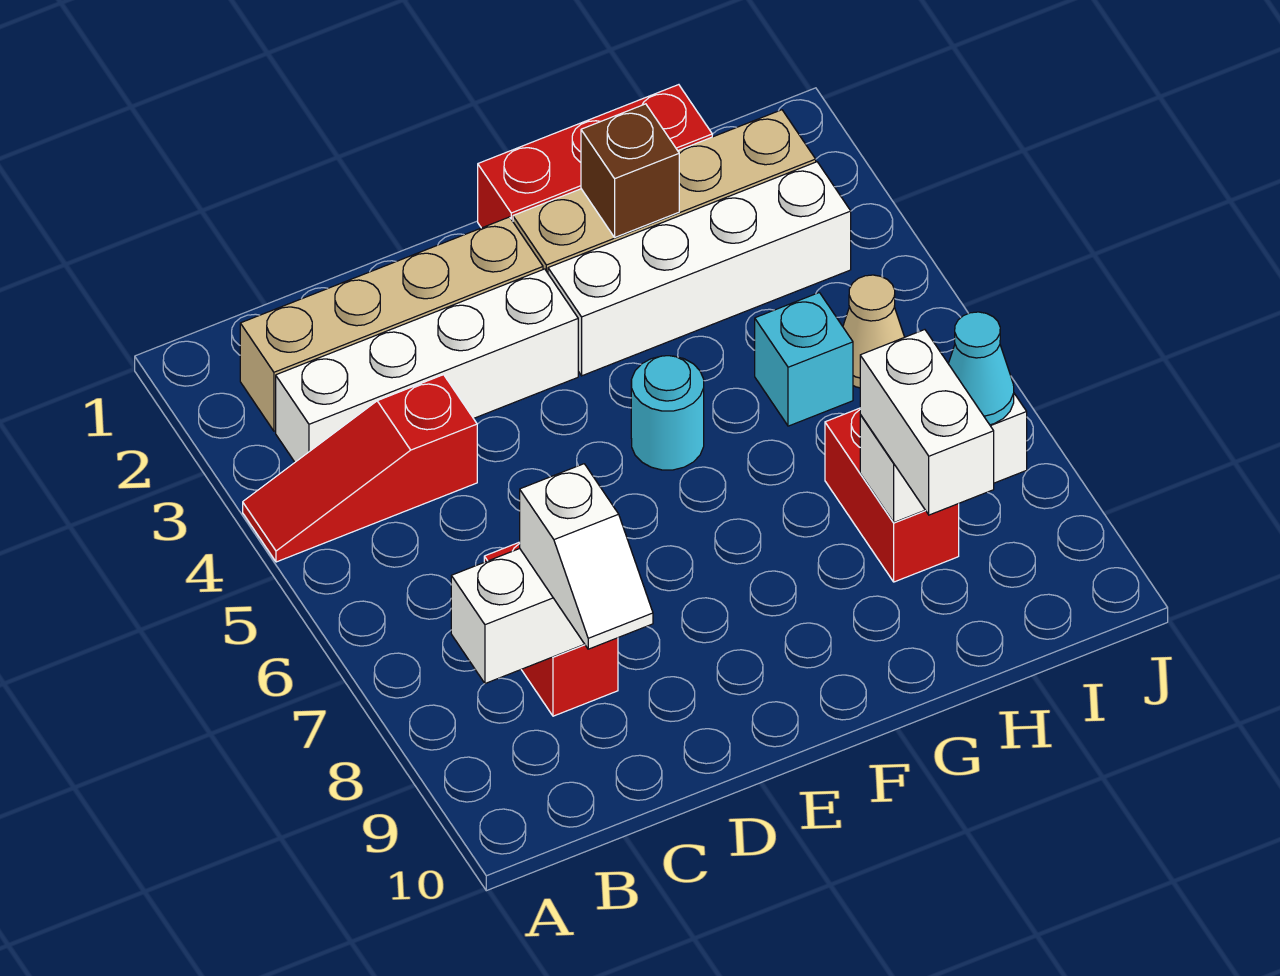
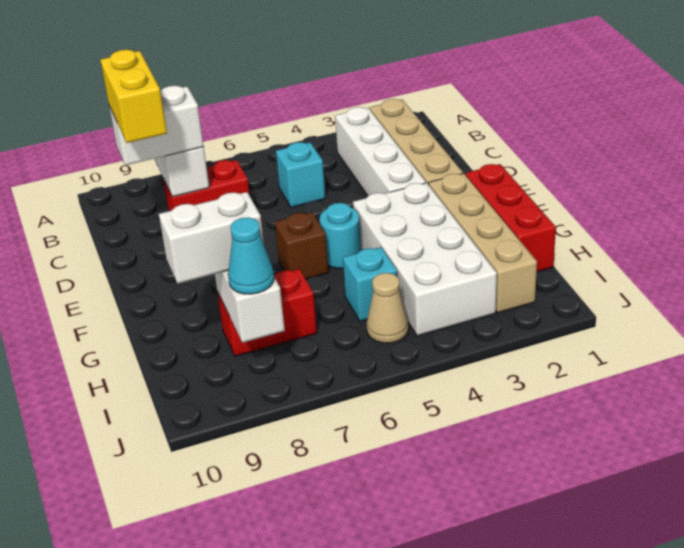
red 1x3 slope [243,375,477,562] -> none
none -> cyan 1x1 brick [276,142,325,207]
white 1x2 slope [520,464,653,649] -> white 1x2 brick [109,86,204,165]
none -> yellow 1x2 brick [101,50,167,143]
white 1x4 brick [548,162,851,376] -> white 2x4 brick [353,183,497,336]
brown 1x1 brick [581,104,679,237] -> brown 1x1 brick moved to [275,212,328,279]

